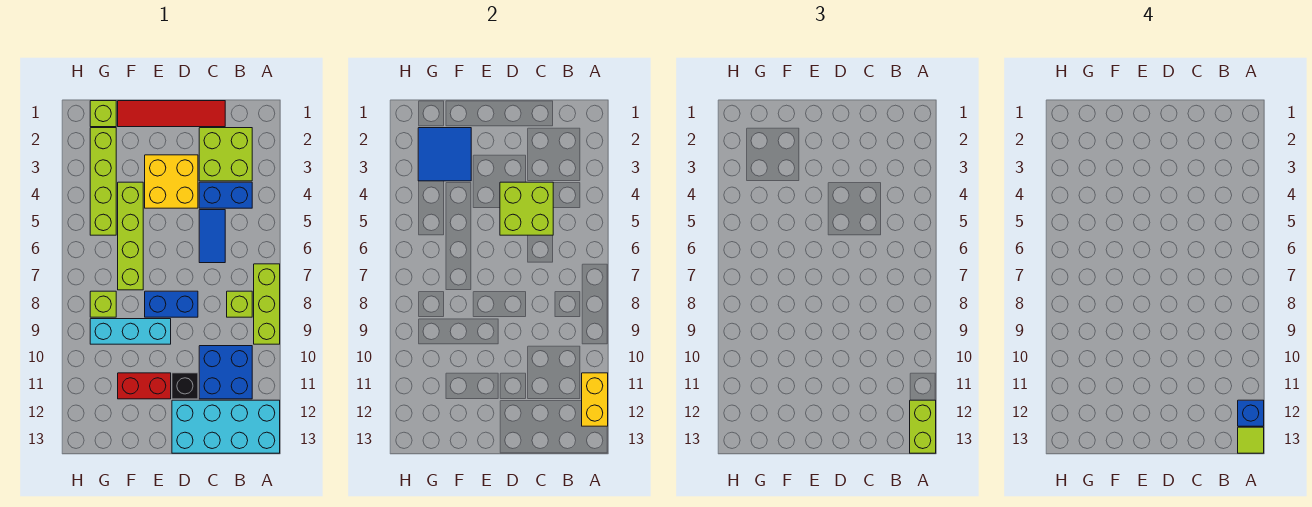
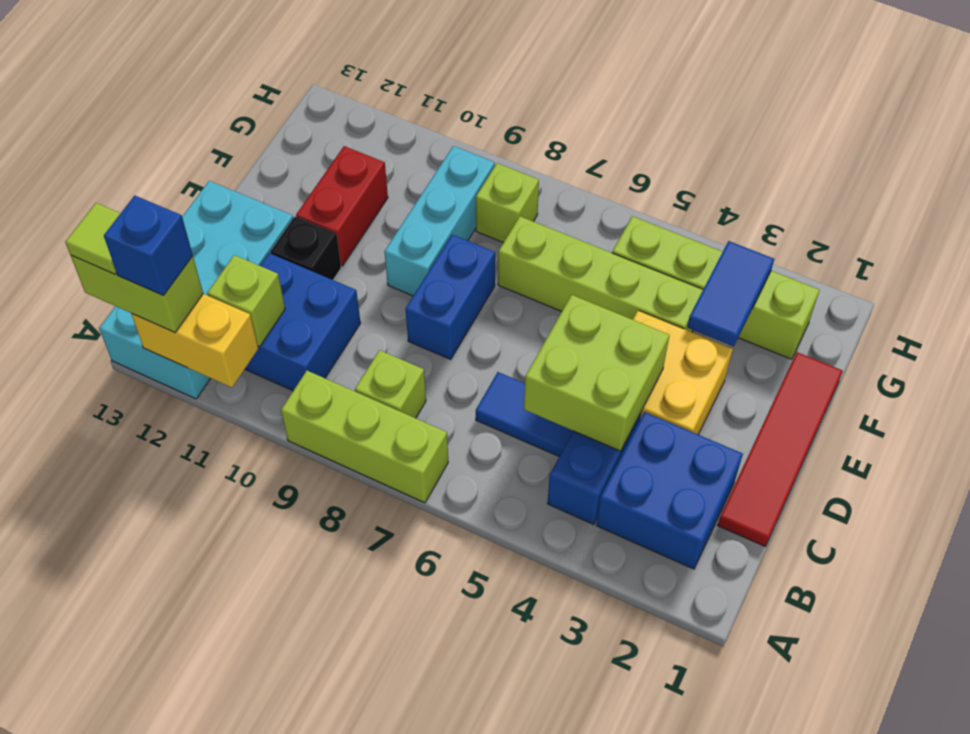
lime 2x2 brick [199,128,252,181] -> blue 2x2 brick [596,412,743,569]
blue 2x2 tile [418,128,471,181] -> blue 1x2 tile [687,241,774,346]
lime 1x1 brick [90,101,116,127] -> lime 1x1 brick moved to [207,255,285,347]

